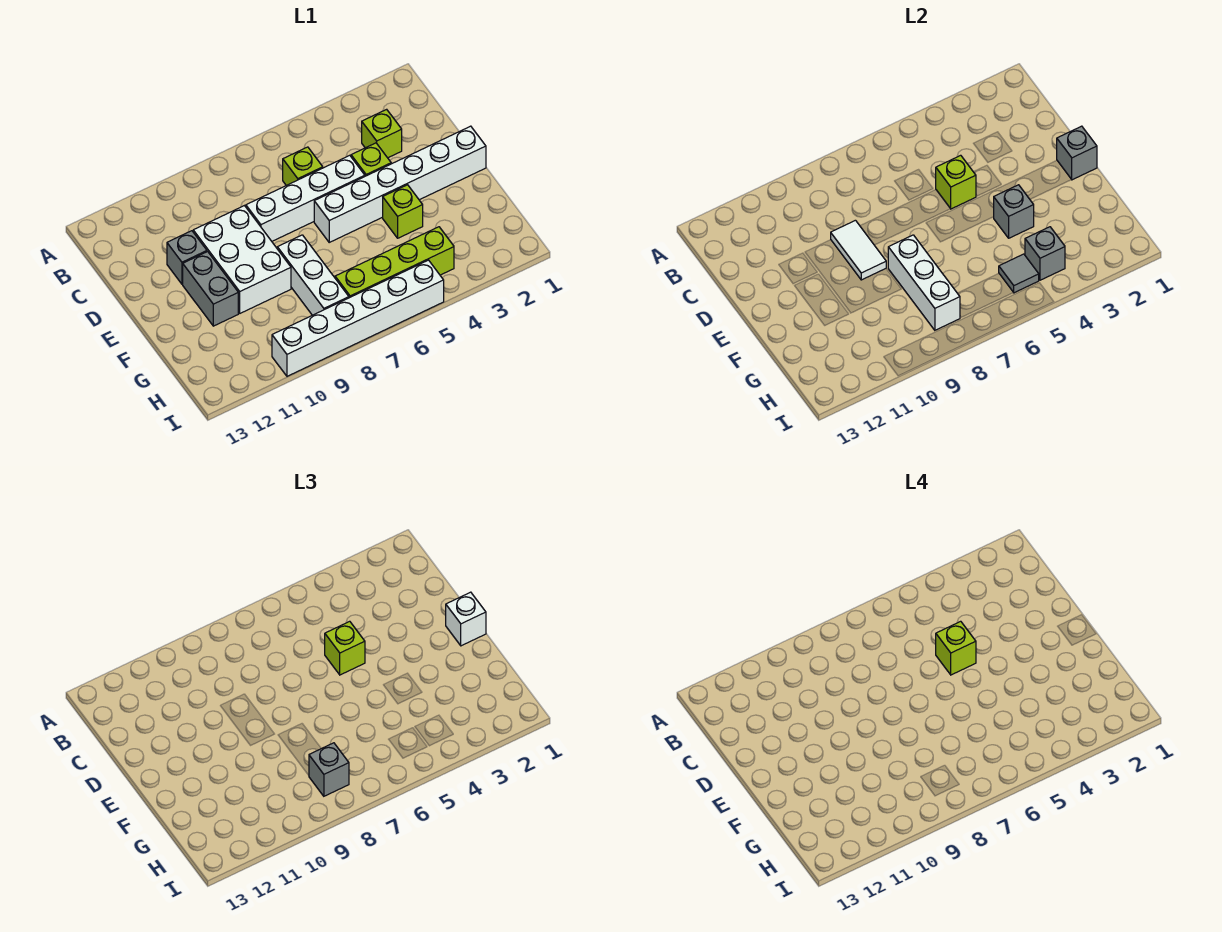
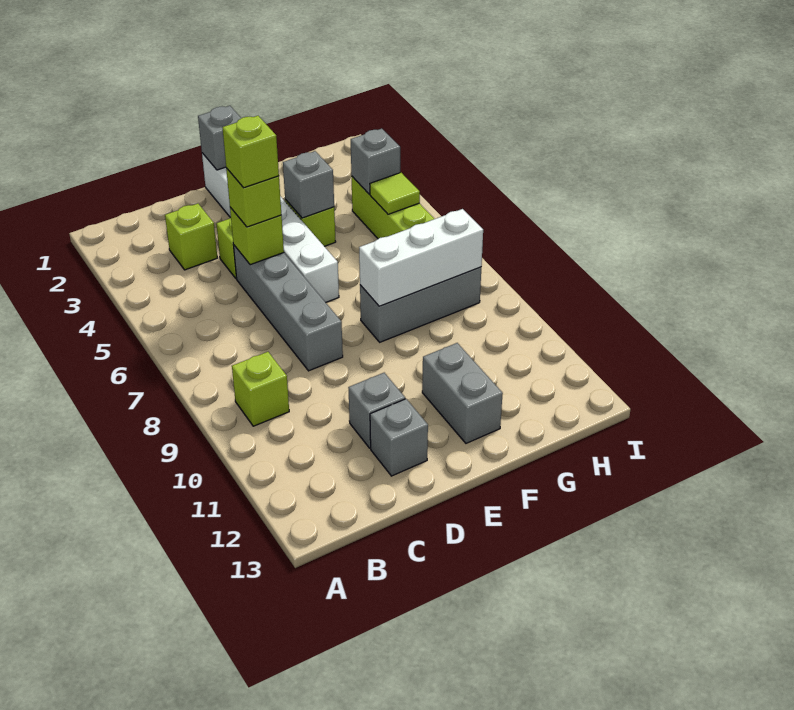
lime 1x1 brick [283,147,323,185] -> lime 1x1 brick moved to [232,352,289,426]
white 1x4 brick [246,155,365,241] -> grey 1x4 brick [234,245,343,371]
white 2x3 brick [193,206,291,313] -> none
white 1x2 tile [831,220,886,280] -> none
white 1x1 brick [446,592,486,646] -> none
grey 1x2 brick [183,252,238,326] -> grey 1x2 brick turned to [422,343,503,443]
white 1x3 brick [277,235,349,315] -> grey 1x3 brick [360,267,481,342]
grey 1x1 tile [999,254,1039,293] -> lime 1x1 tile [370,173,420,214]
grey 1x1 brick [309,743,349,796] -> grey 1x1 brick moved to [370,399,428,476]
white 1x6 brick [272,260,444,376] -> none

